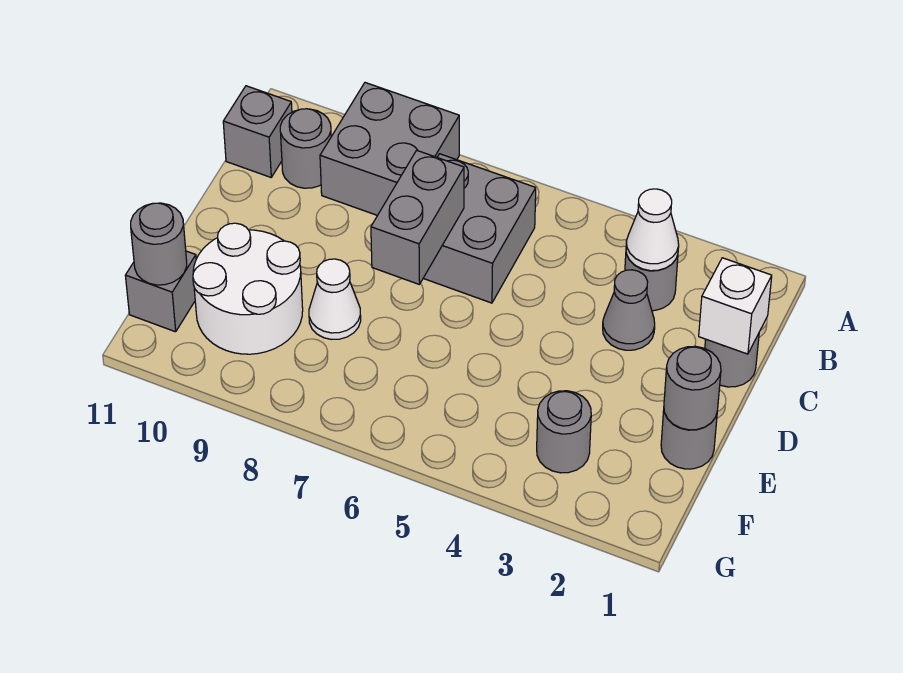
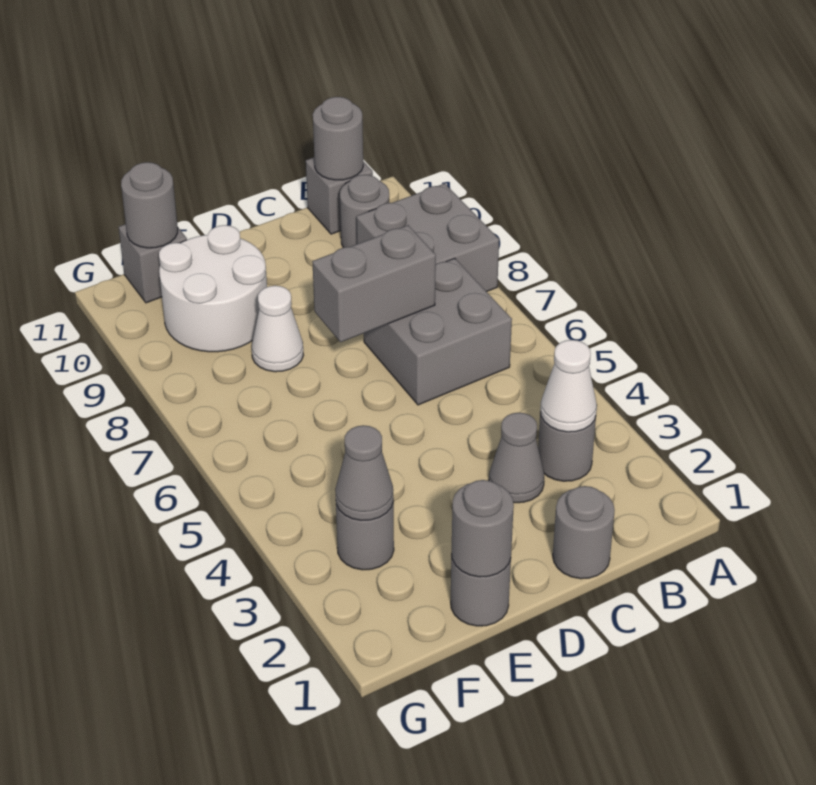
none -> grey 1x1 round brick [313,97,363,180]
white 1x1 brick [699,258,772,354] -> none
none -> grey 1x1 cone [335,425,394,521]

